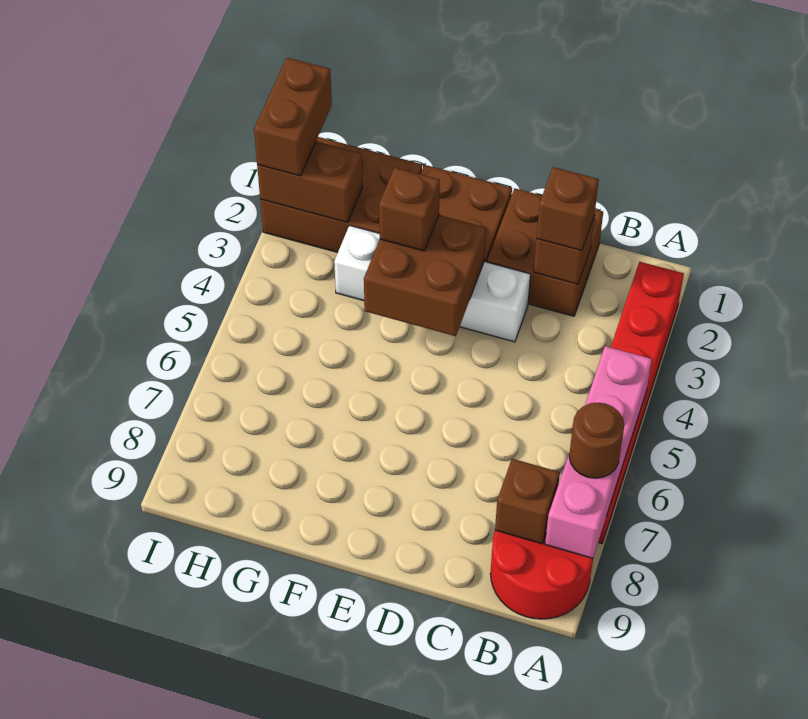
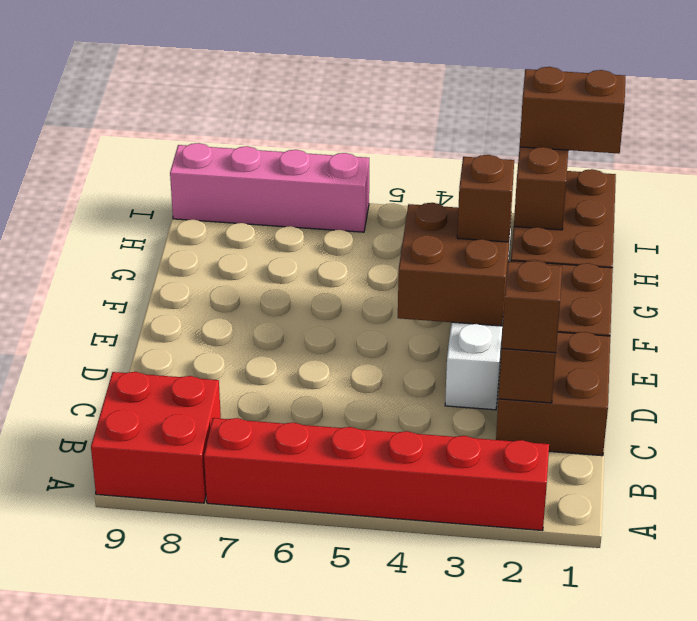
pink 1x4 brick [545,346,652,558] -> pink 1x4 brick moved to [170,143,369,232]
brown 1x1 round brick [569,403,624,478] -> none
red 2x2 round brick [490,530,593,619] -> red 2x2 brick [91,372,221,503]
brown 1x1 brick [495,459,560,544] -> none

